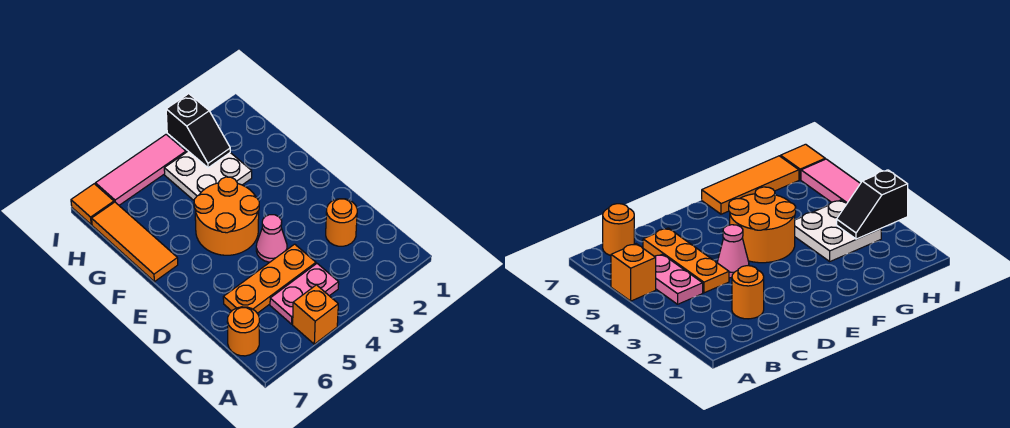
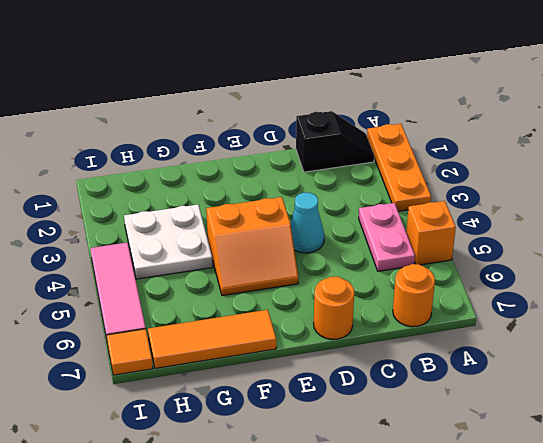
orange 1x1 round brick [326,199,357,246] -> orange 1x1 round brick moved to [314,277,354,339]
orange 1x3 plate [223,244,316,313] -> orange 1x3 plate moved to [367,124,431,211]
pink 1x1 cone [256,215,287,262] -> cyan 1x1 cone [290,193,324,253]
orange 2x2 round brick [194,177,259,255] -> orange 2x2 slope [206,197,299,296]
black 1x2 slope [166,94,230,168] -> black 1x2 slope moved to [296,111,374,172]

